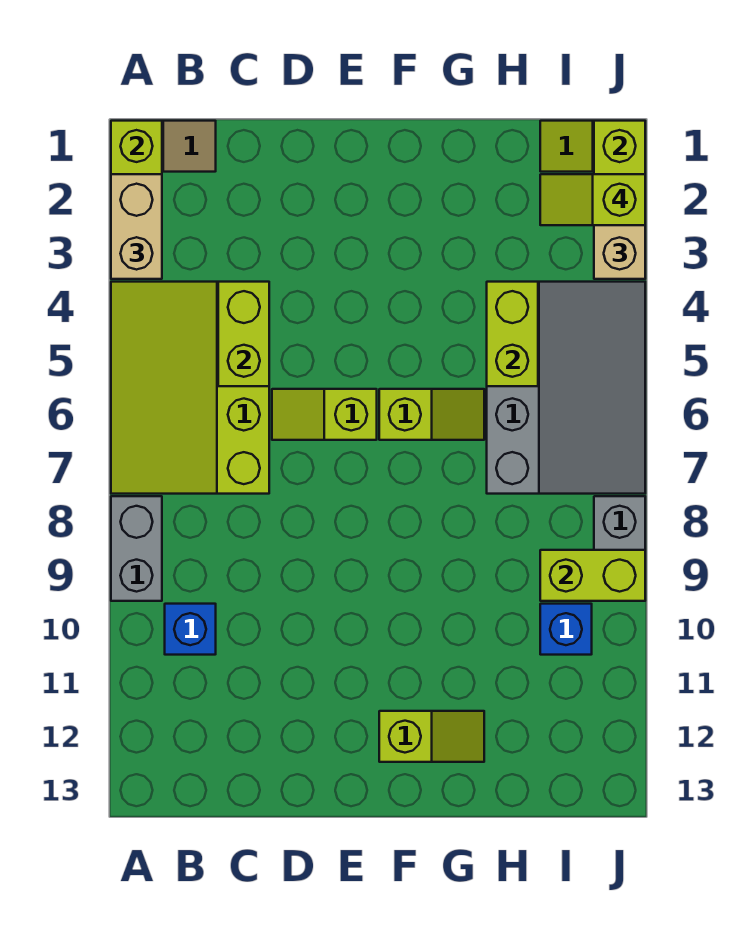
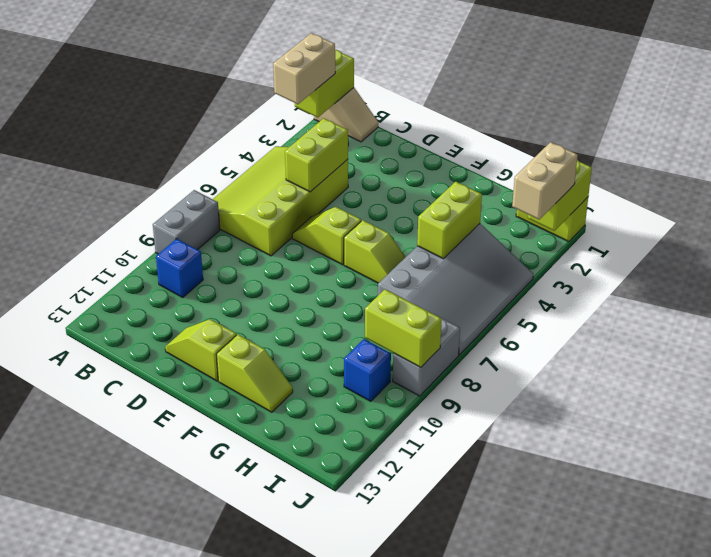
lime 1x2 slope [540,174,645,225] -> lime 1x2 slope moved to [165,319,237,381]

